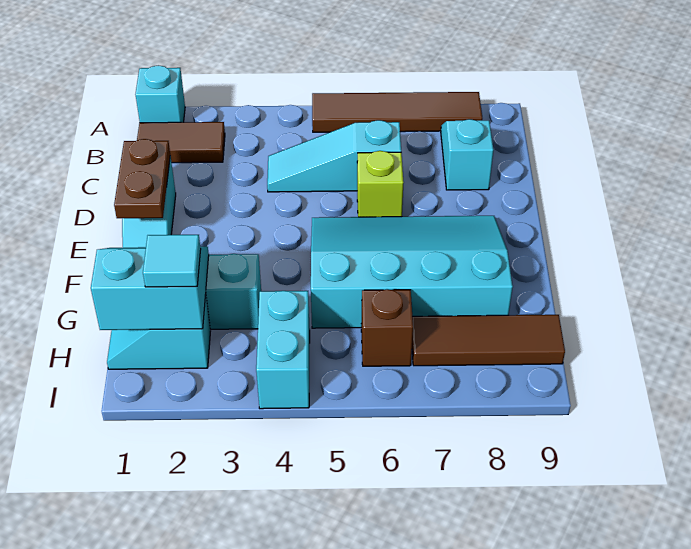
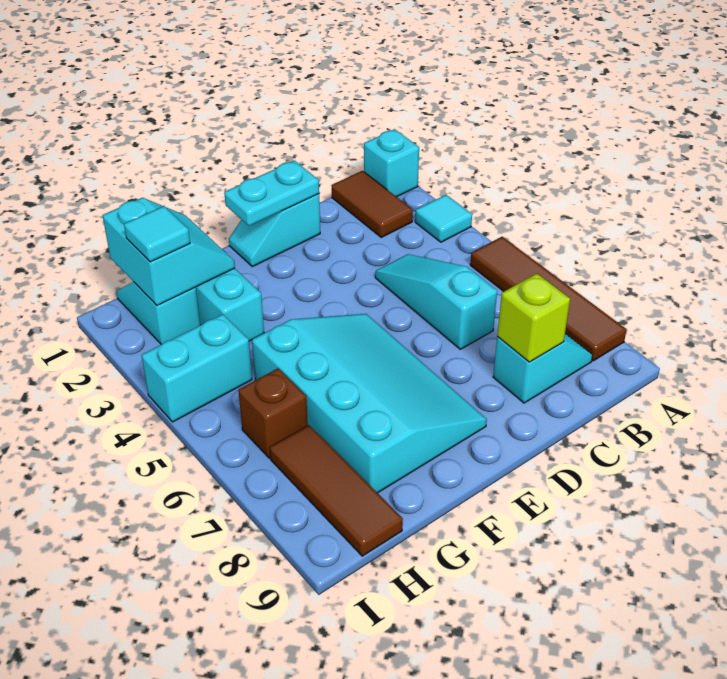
none -> cyan 1x1 tile [415,195,472,242]
brown 1x2 plate [114,139,170,218] -> cyan 1x2 plate [224,161,319,226]
lime 1x1 brick [357,151,404,217] -> lime 1x1 brick moved to [497,274,570,362]

